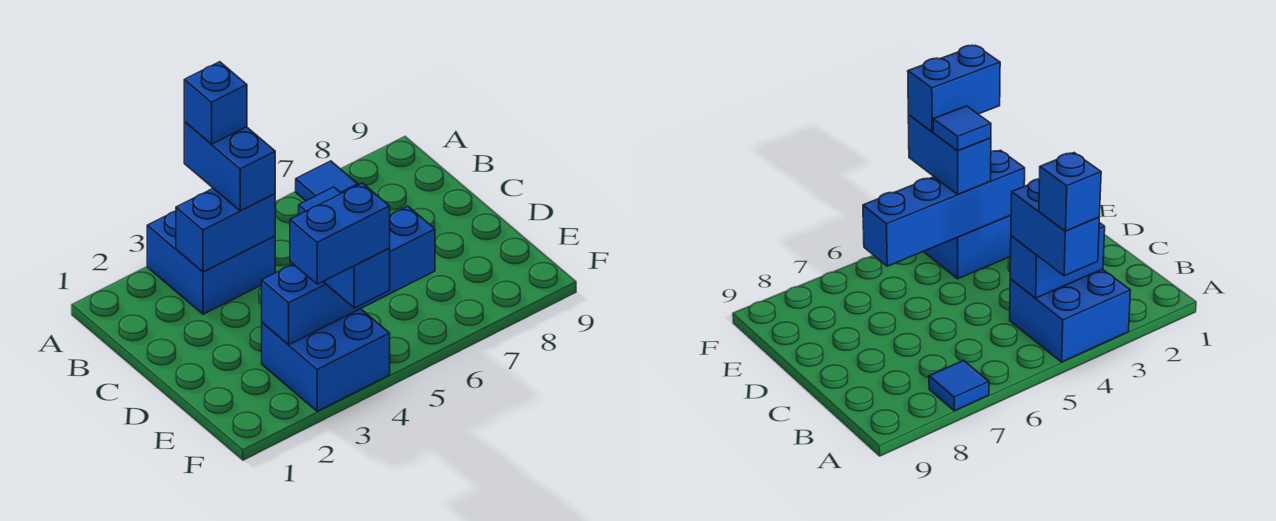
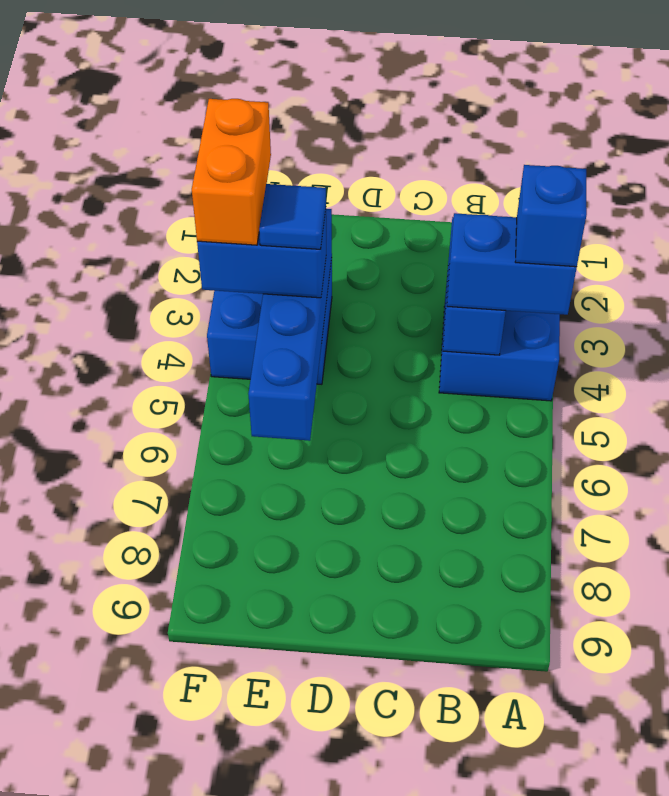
blue 1x1 tile [296,161,358,201] -> none
blue 1x2 brick [290,183,390,284] -> orange 1x2 brick [192,99,271,245]

